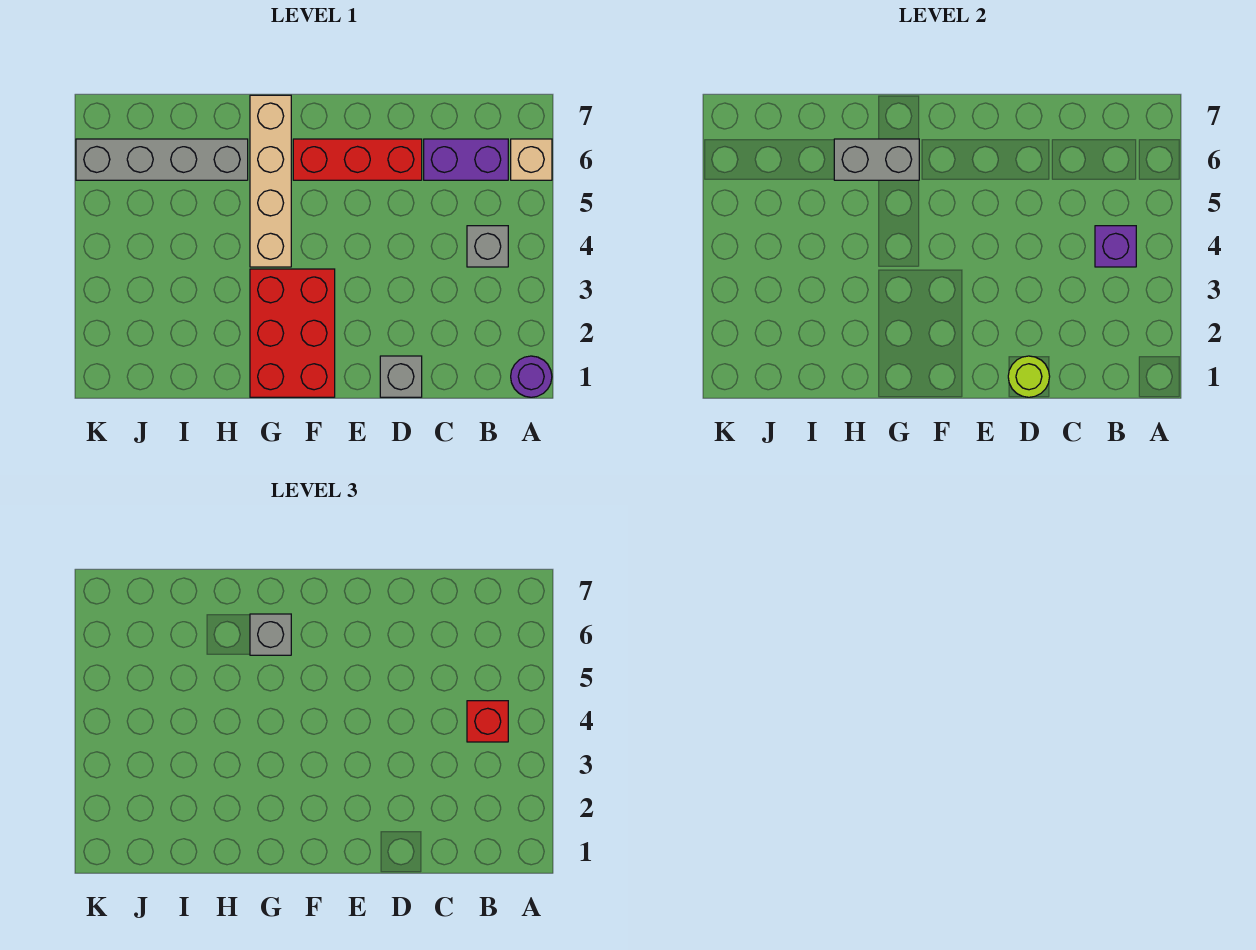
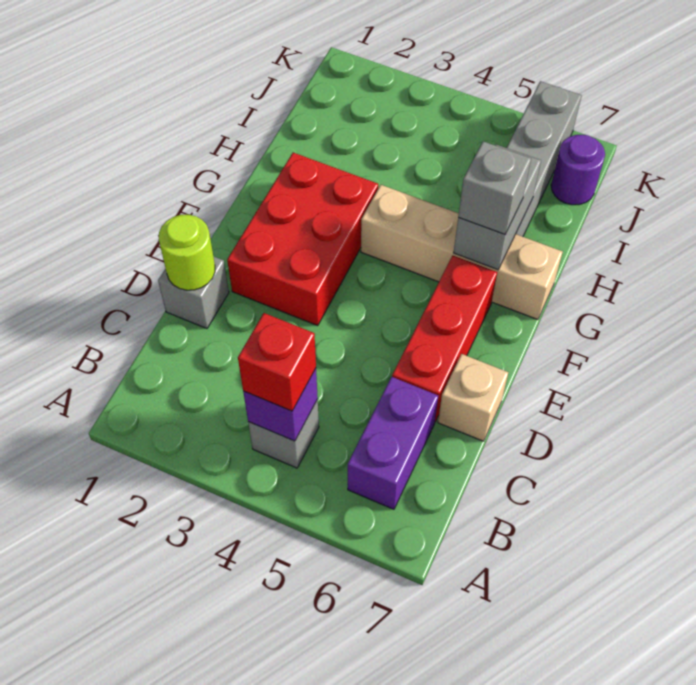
purple 1x1 round brick [511,356,552,397] -> purple 1x1 round brick moved to [551,135,605,205]
tan 1x1 brick [511,139,552,180] -> tan 1x1 brick moved to [438,354,508,441]
red 2x3 brick [250,269,335,397] -> red 2x3 brick turned to [227,153,378,326]

